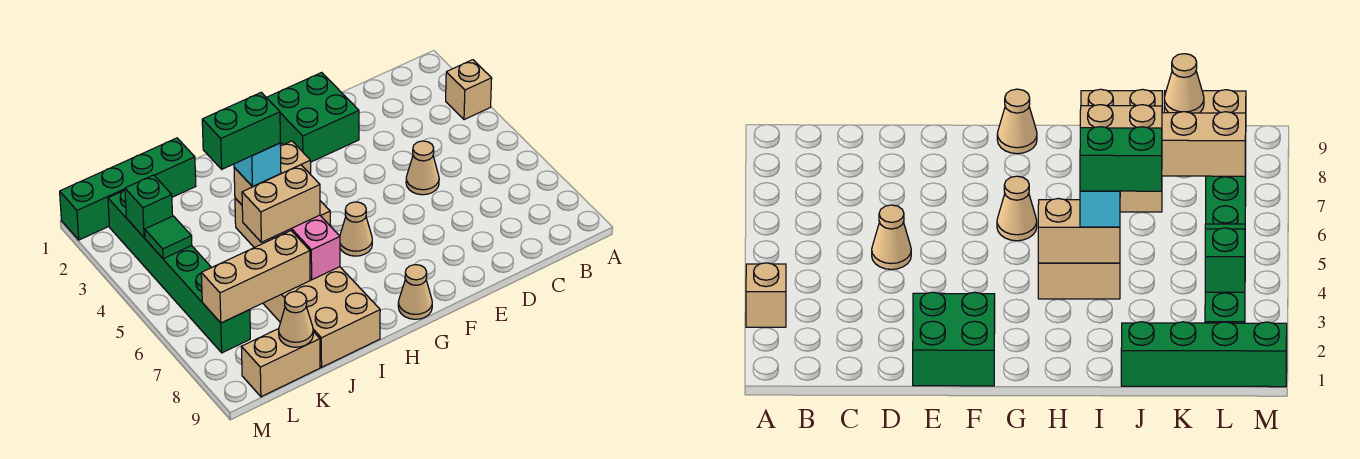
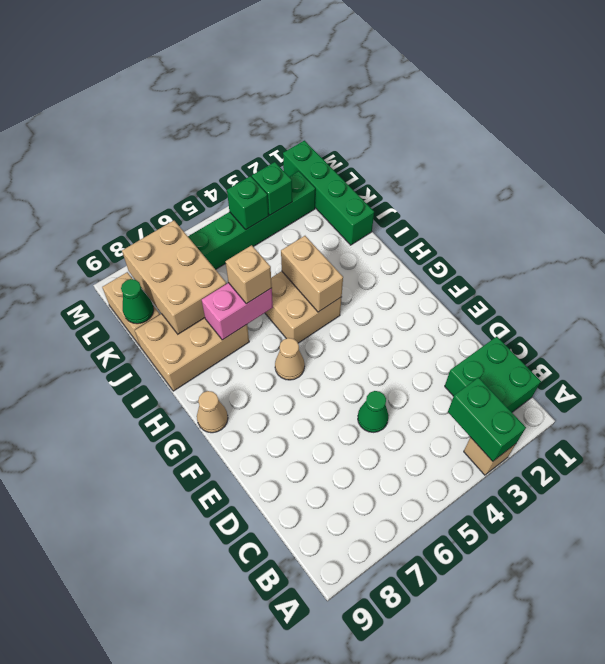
tan 1x1 cone [406,141,439,195] -> green 1x1 cone [358,391,389,432]
green 2x2 brick [266,73,359,162] -> green 2x2 brick moved to [445,337,541,412]
cyan 1x1 brick [234,143,281,187] -> none
green 1x2 brick [202,92,280,169] -> green 1x2 brick moved to [448,377,526,461]
tan 1x2 brick [242,165,320,242] -> tan 1x1 brick [226,245,272,304]
tan 1x3 brick [201,231,310,323] -> tan 2x3 brick [122,221,226,334]
tan 1x1 cone [279,292,313,347] -> green 1x1 cone [121,279,154,324]
green 1x1 tile [145,216,192,259] -> green 1x1 brick [227,176,269,230]

